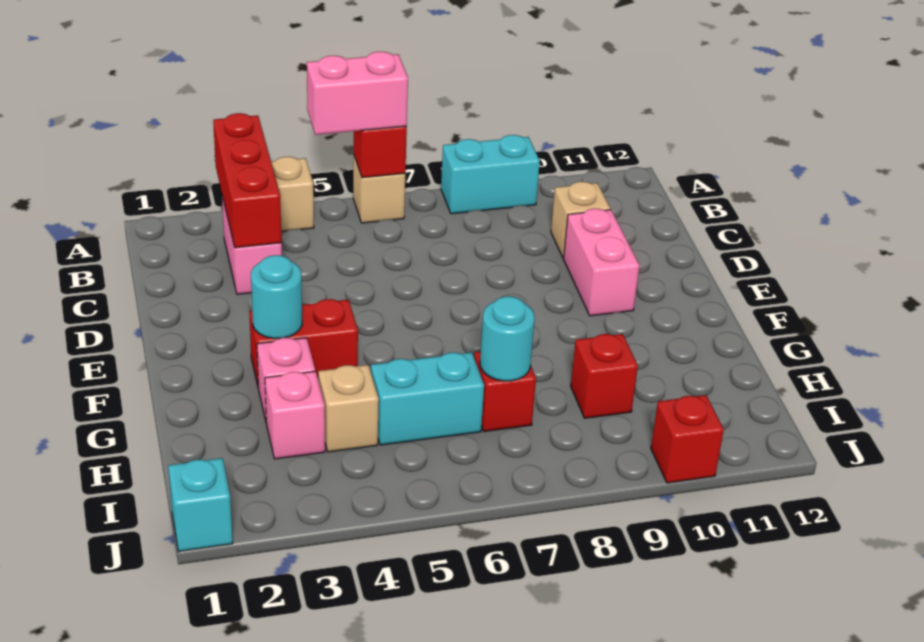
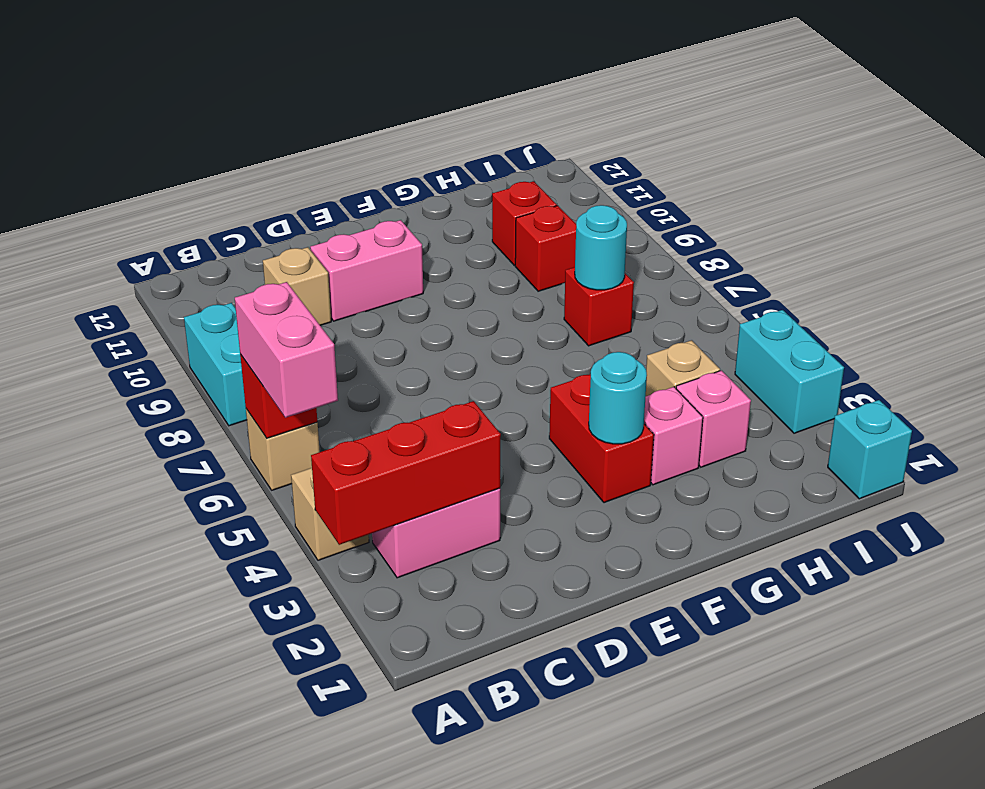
cyan 1x2 brick [371,352,484,445] -> cyan 1x2 brick moved to [735,310,844,433]
red 1x1 brick [651,395,724,483] -> red 1x1 brick moved to [492,181,557,266]

